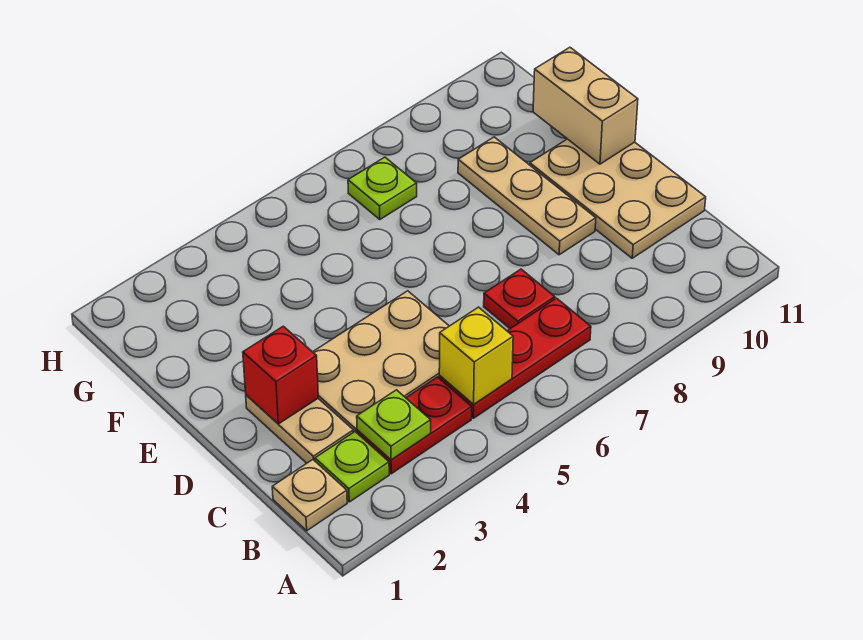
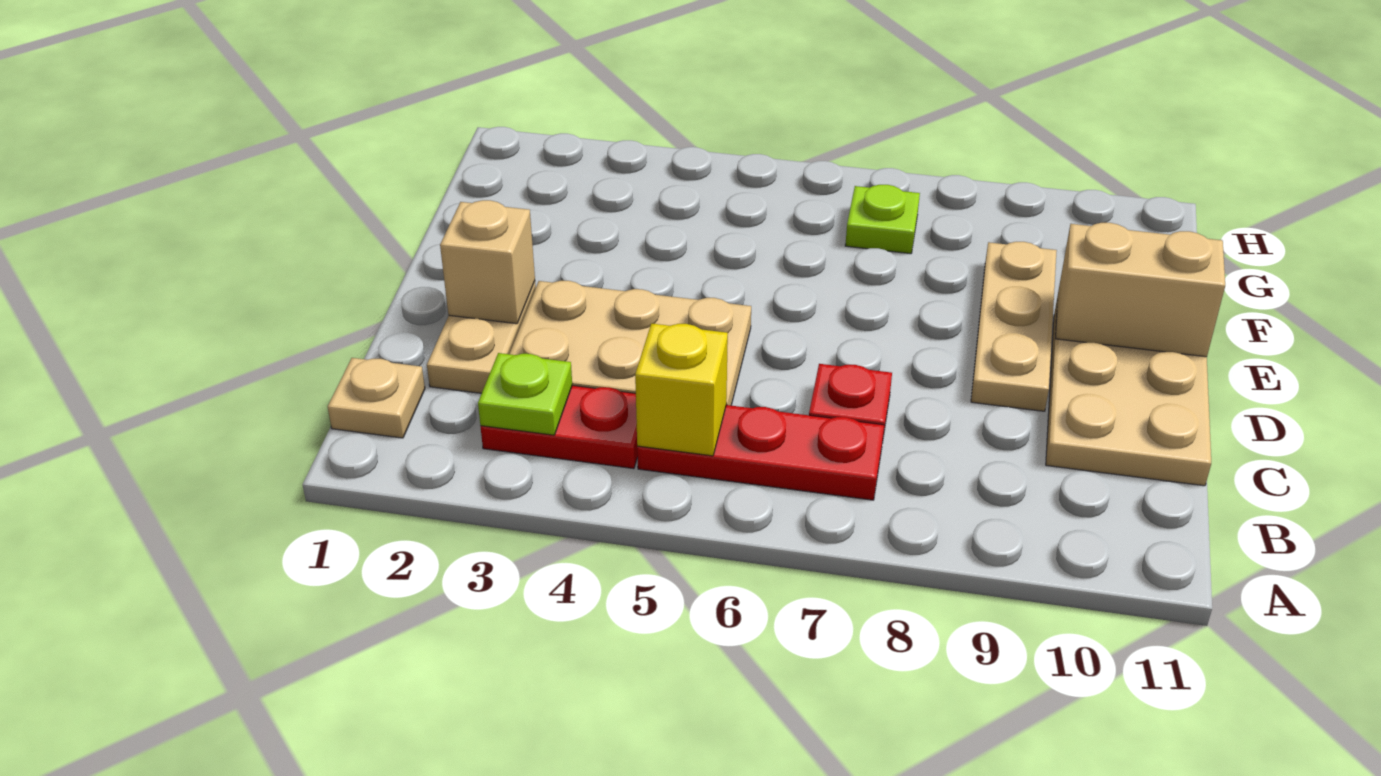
lime 1x1 plate [315,432,389,502] -> none
red 1x1 brick [243,326,318,424] -> tan 1x1 brick [440,200,535,324]
tan 1x2 brick [533,47,638,164] -> tan 1x2 brick turned to [1055,223,1225,357]

